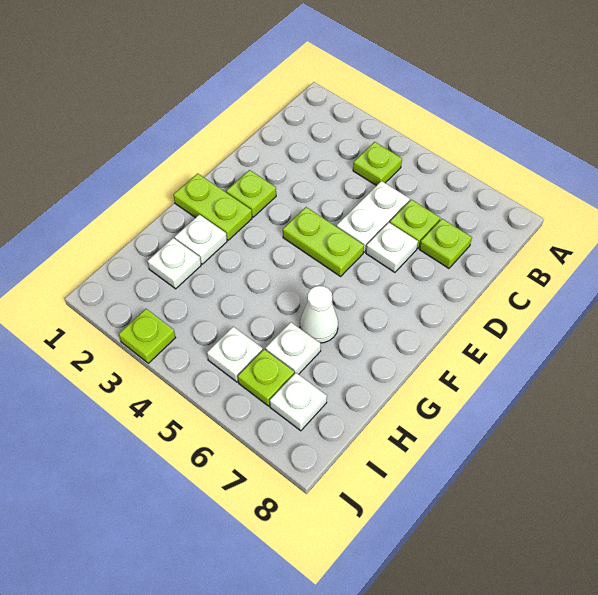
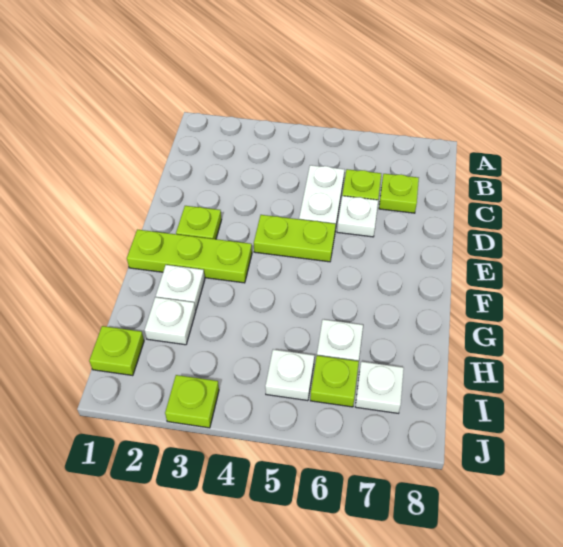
lime 1x1 plate [353,142,402,186] -> lime 1x1 plate moved to [89,326,144,376]
lime 1x2 plate [174,174,252,240] -> lime 1x3 plate [127,230,252,283]
white 1x1 cone [300,286,338,343] -> none

